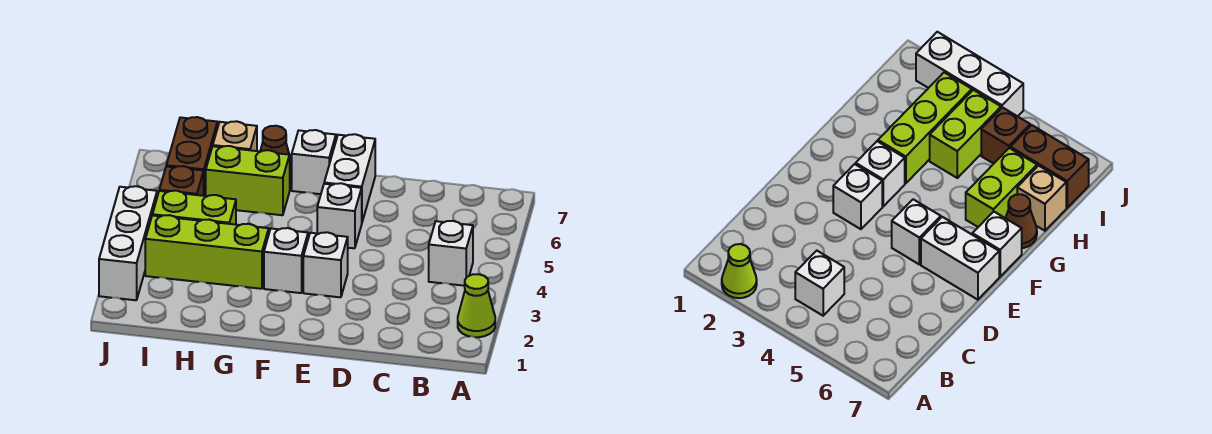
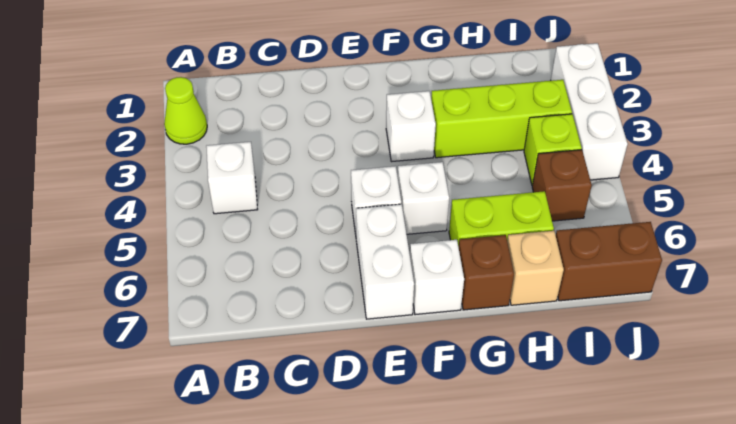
white 1x1 brick [303,232,348,297] -> white 1x1 brick moved to [398,162,449,234]
brown 1x1 cone [260,126,292,183] -> brown 1x1 brick [459,235,514,310]
lime 1x2 brick [152,191,236,225] -> lime 1x1 brick [524,114,582,185]
brown 1x2 brick [166,117,217,196] -> brown 1x2 brick turned to [556,222,662,301]

